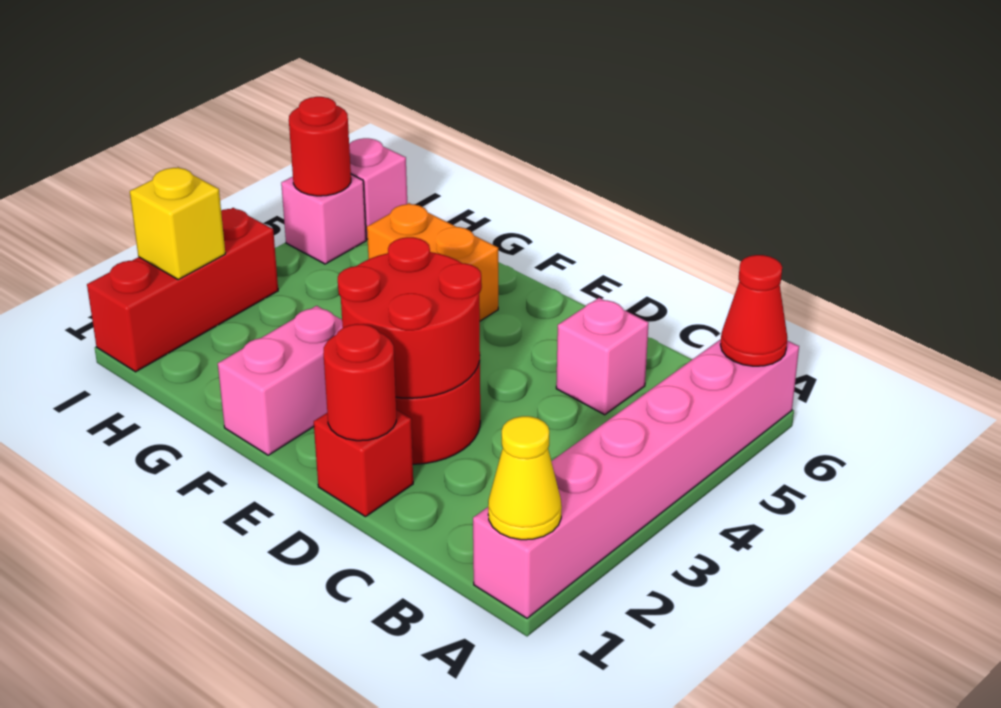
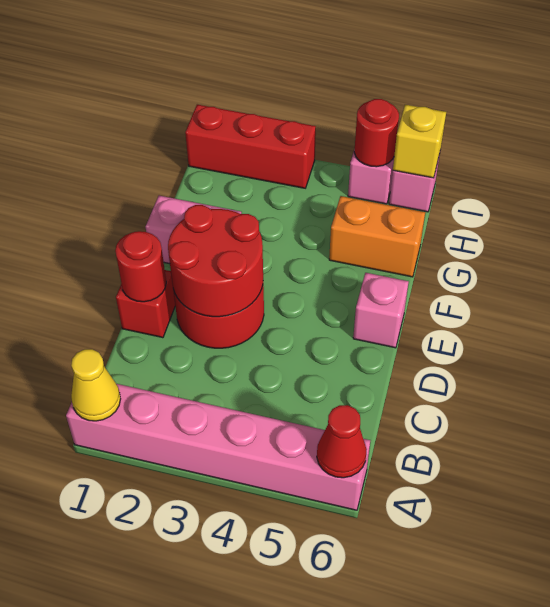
pink 1x1 brick [556,298,649,415] -> pink 1x1 brick moved to [353,273,409,348]
orange 1x2 brick [367,203,498,321] -> orange 1x2 brick turned to [329,196,425,277]
yellow 1x1 brick [130,167,225,279] -> yellow 1x1 brick moved to [393,105,446,178]

